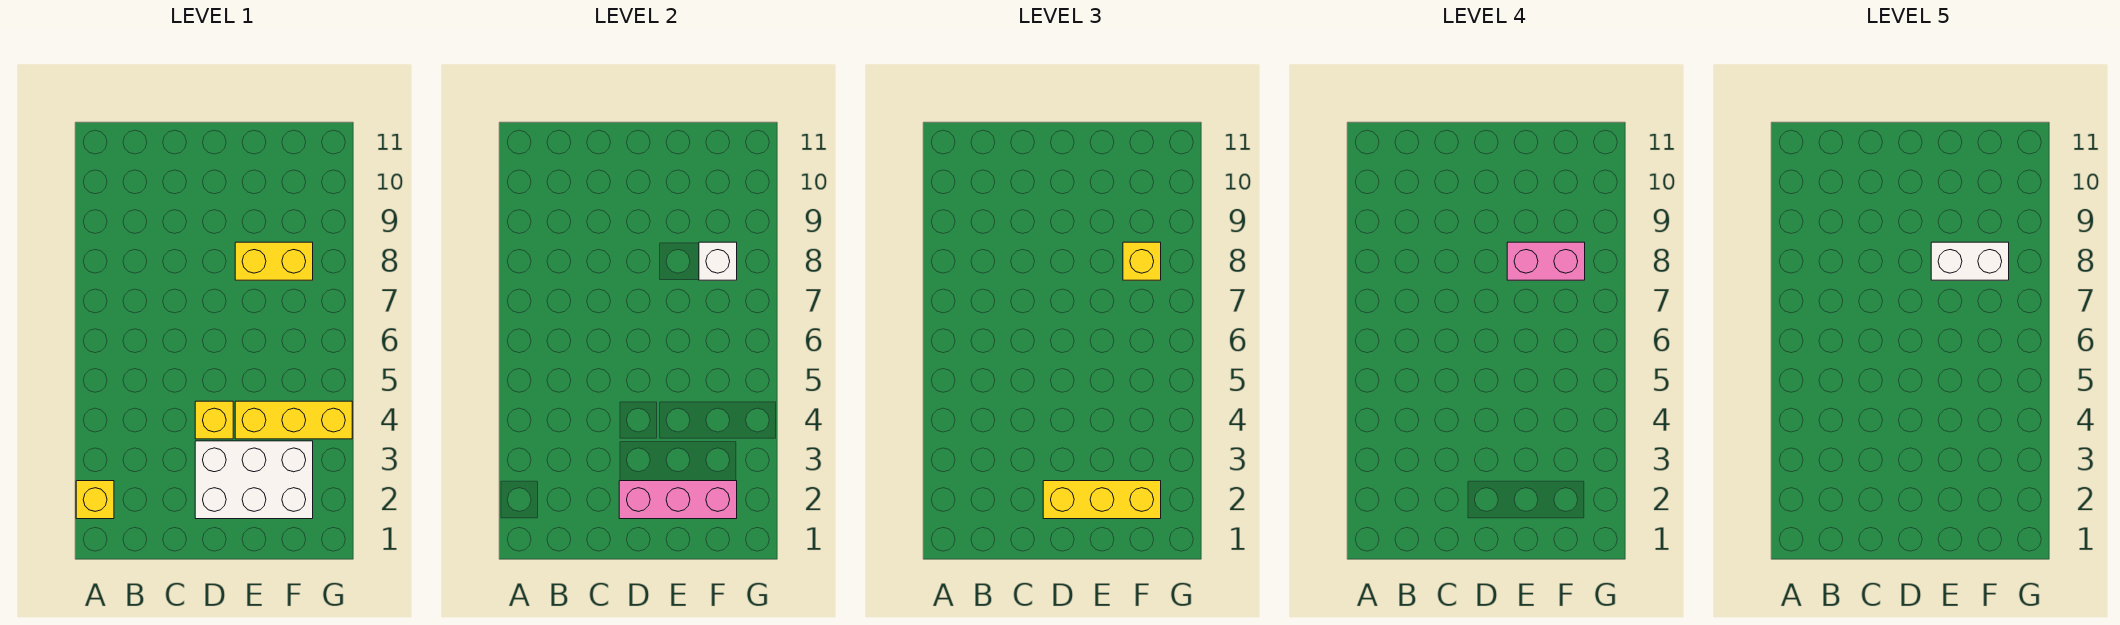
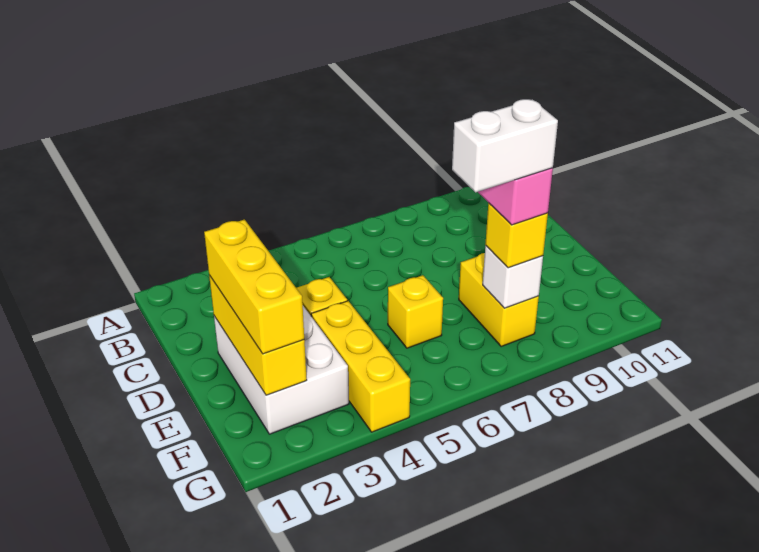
yellow 1x1 brick [76,481,114,519] -> yellow 1x1 brick moved to [388,275,443,348]
pink 1x3 brick [619,481,737,519] -> yellow 1x3 brick [209,275,307,395]
white 1x2 brick [1931,242,2009,280] -> white 1x2 brick turned to [452,99,558,192]

